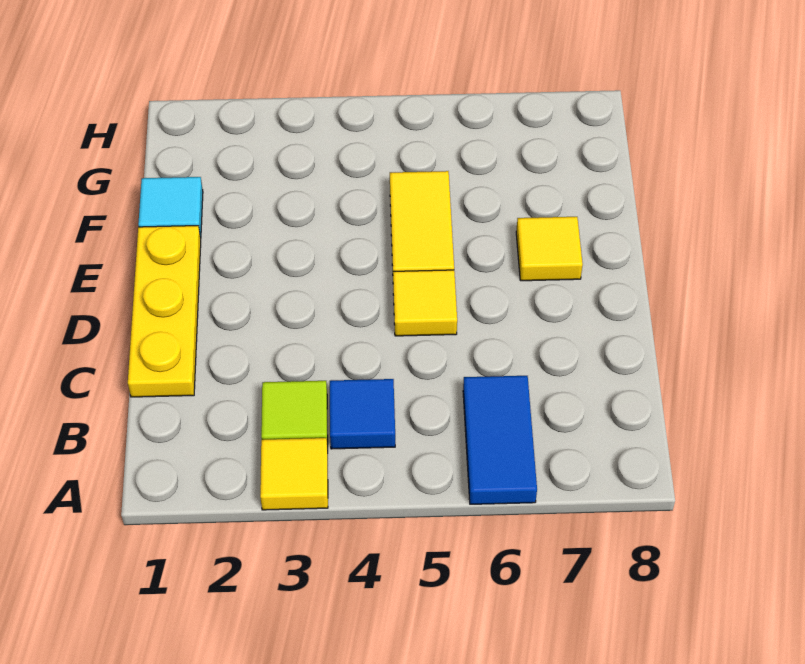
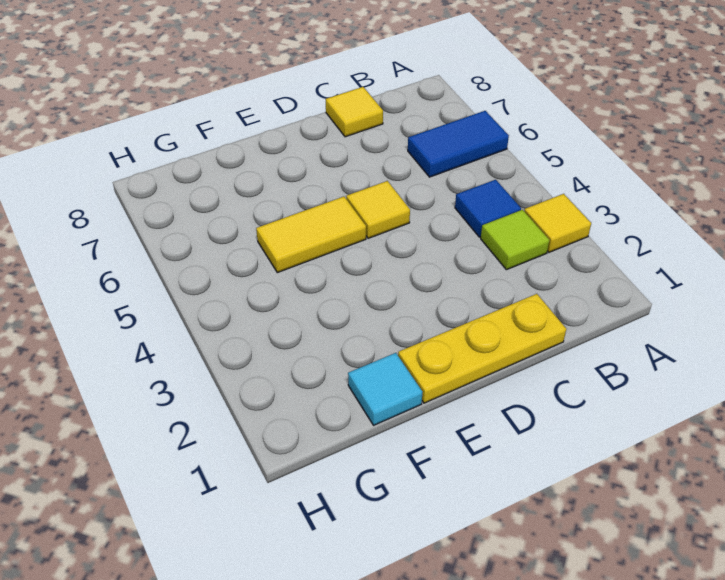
yellow 1x1 tile [516,217,583,281] -> yellow 1x1 tile moved to [326,87,383,137]

